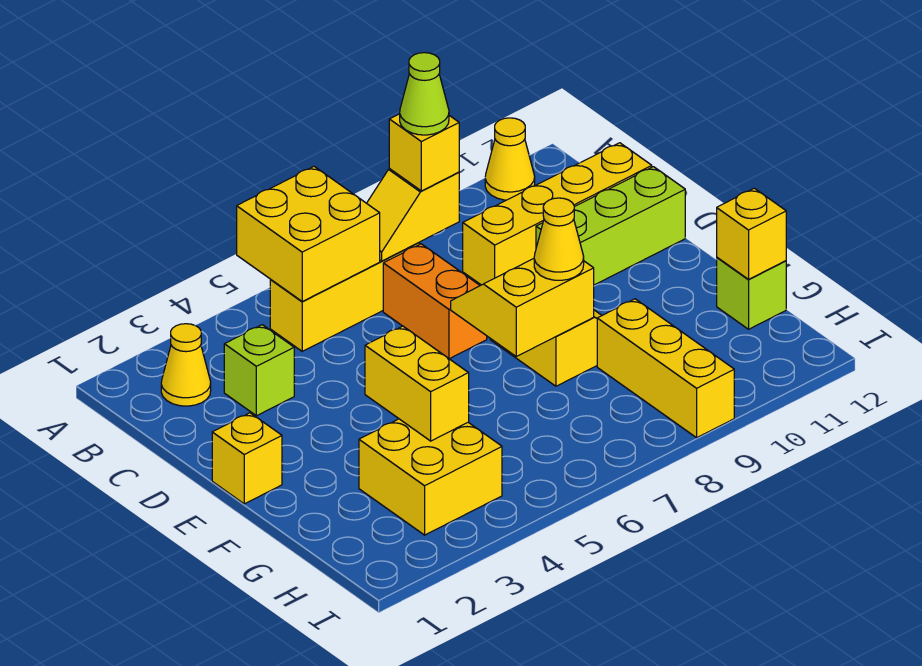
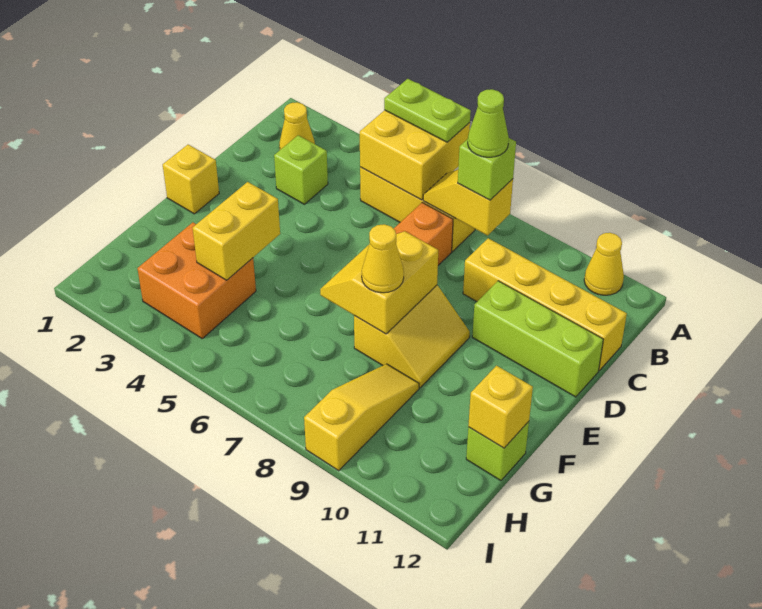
none -> lime 1x2 plate [384,79,471,142]
yellow 1x1 brick [389,114,459,191] -> lime 1x1 brick [458,138,516,200]
yellow 2x2 slope [451,259,594,356] -> yellow 2x2 slope turned to [320,231,438,334]
yellow 2x2 brick [359,419,502,535] -> orange 2x2 brick [137,222,256,338]
yellow 1x3 brick [597,299,734,438] -> yellow 1x3 slope [304,364,419,471]

